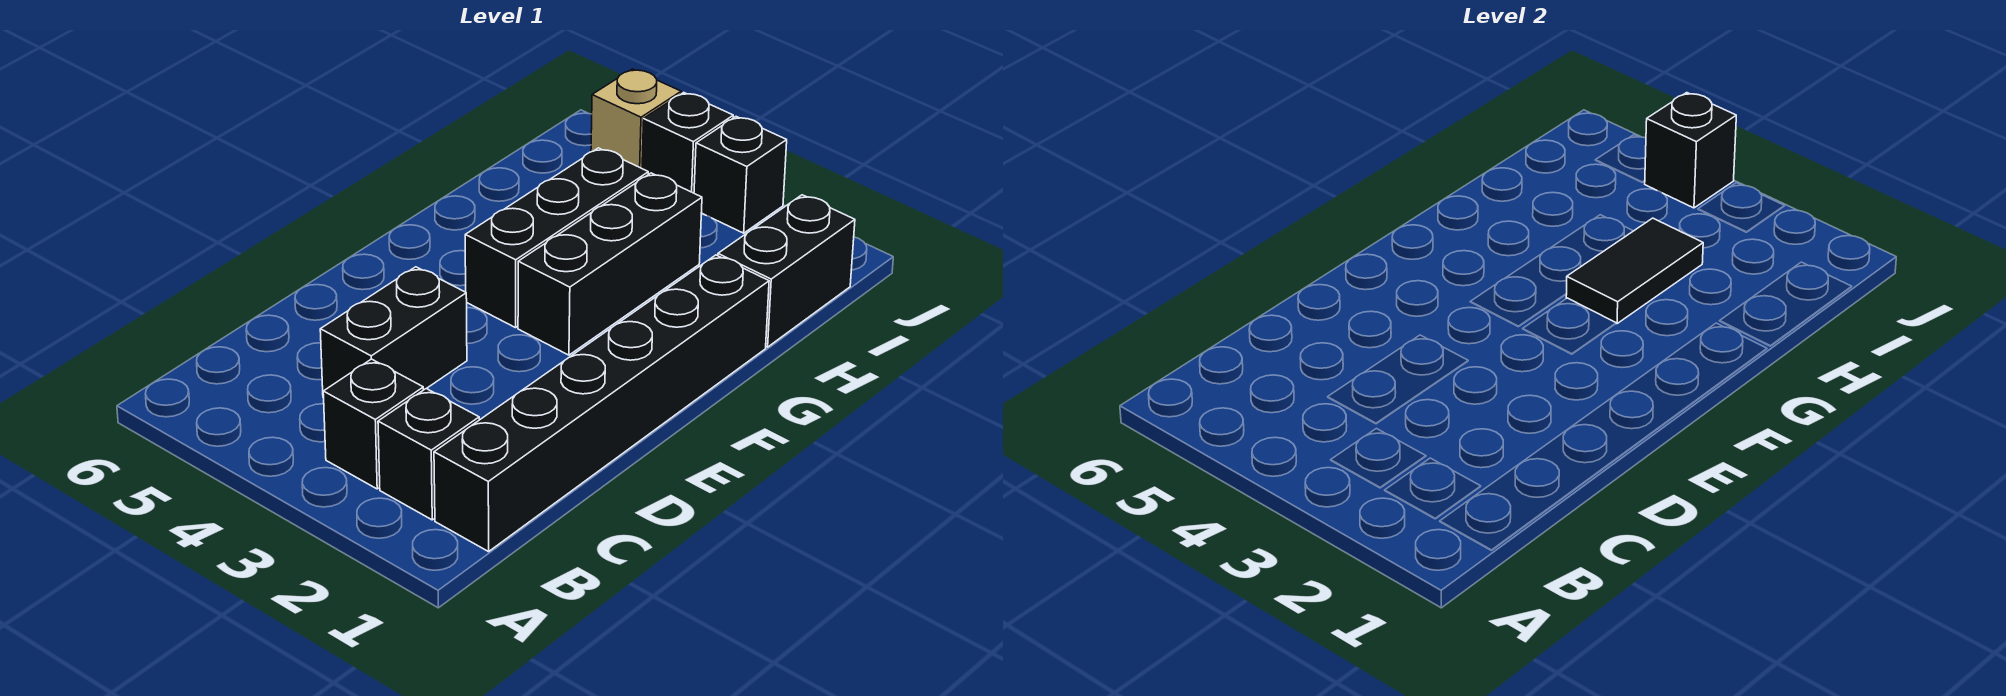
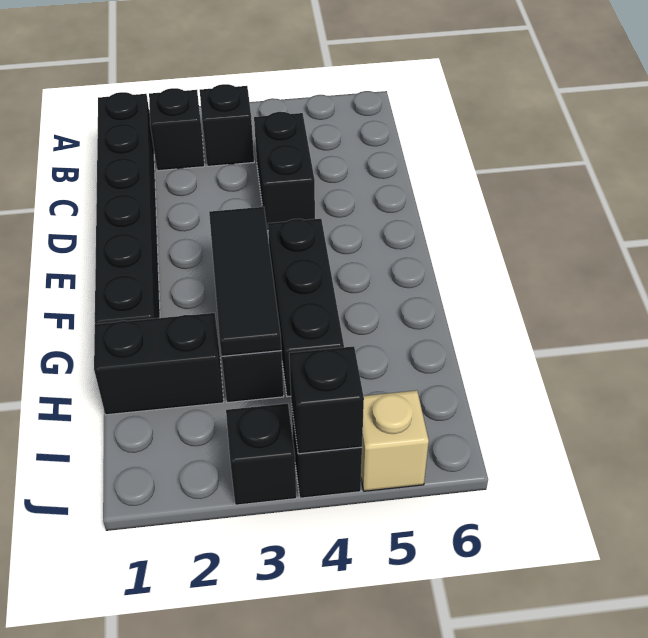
black 1x2 tile [1566,218,1703,324] -> black 1x3 tile [209,207,281,356]
black 1x2 brick [718,195,855,347] -> black 1x2 brick turned to [94,313,224,415]

